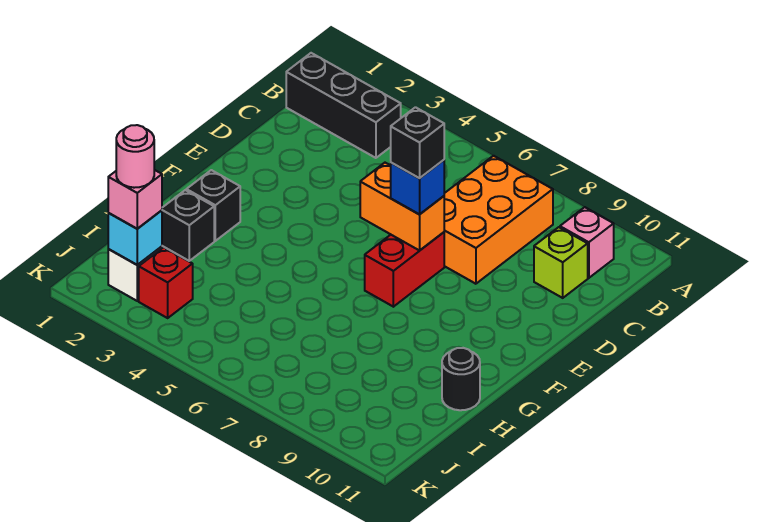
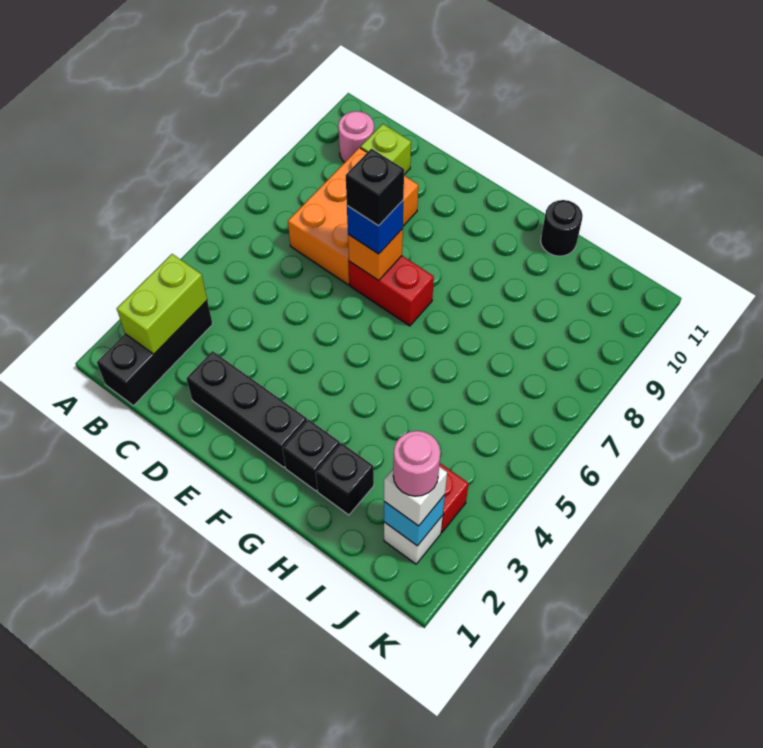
none -> lime 1x2 brick [117,254,207,354]
orange 2x3 brick [444,156,553,284] -> orange 2x3 brick turned to [288,148,418,285]
pink 1x1 brick [560,207,614,278] -> pink 1x1 round brick [338,111,374,162]
none -> black 1x3 brick [186,351,307,467]
orange 1x2 brick [360,163,444,250] -> orange 1x1 brick [348,229,403,281]
pink 1x1 brick [108,170,162,229] -> white 1x1 brick [384,467,447,526]

